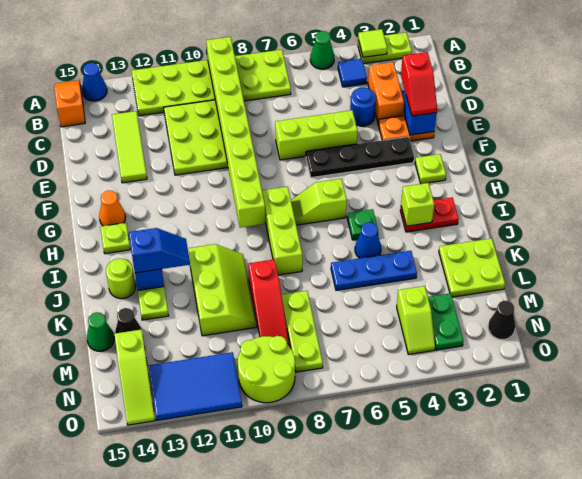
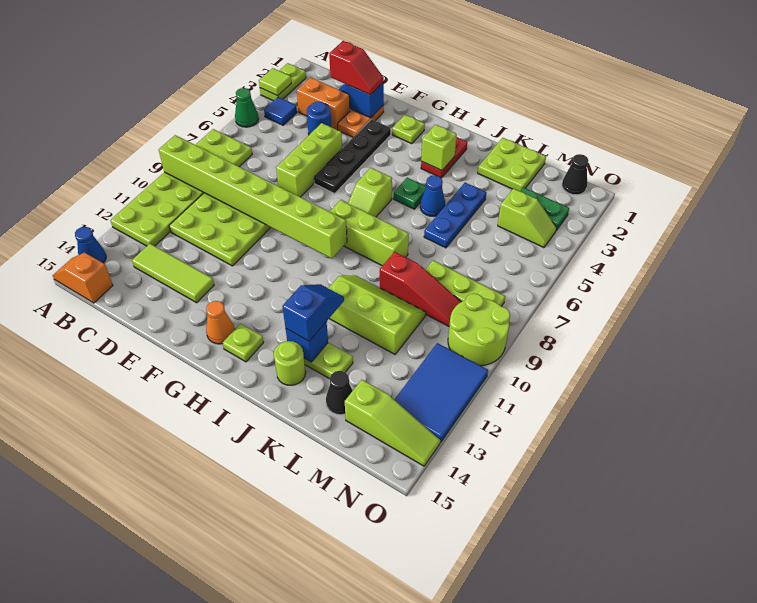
green 1x1 cone [87,312,114,351] -> none

